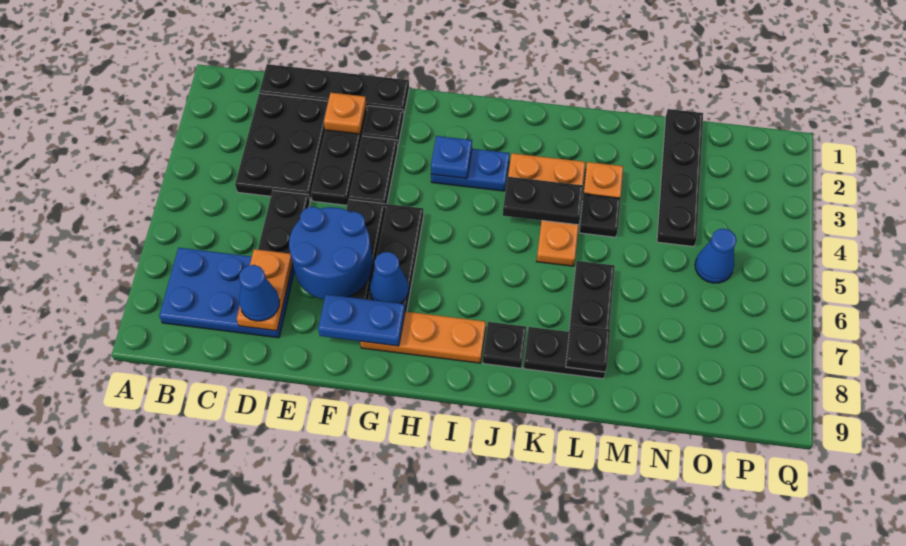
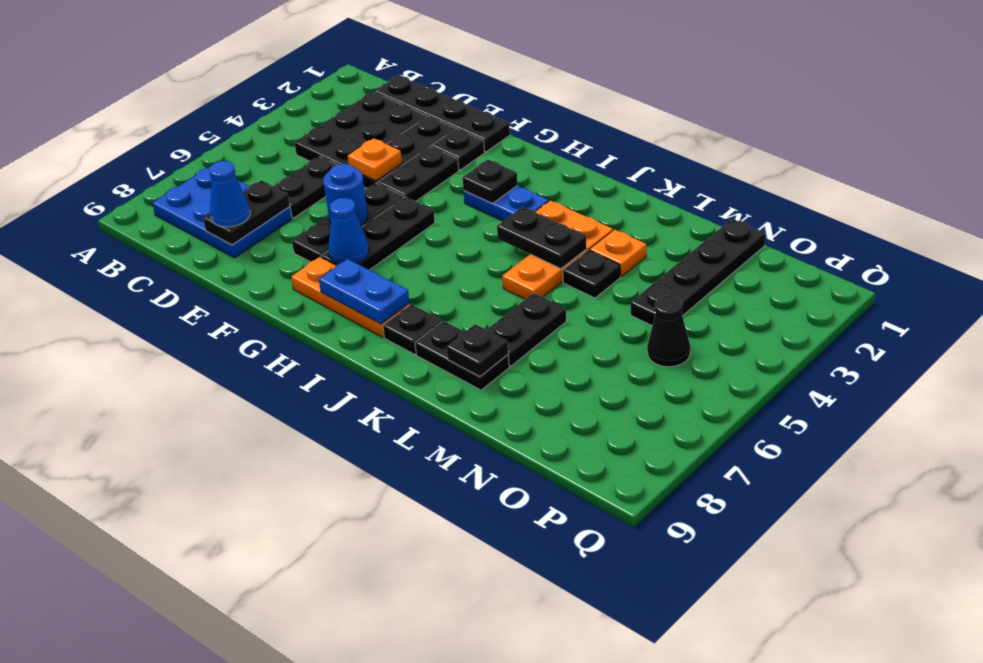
orange 1x2 plate [237,249,293,331] -> black 1x2 plate [203,180,290,245]
orange 1x1 plate [324,93,366,134] -> orange 1x1 plate moved to [348,138,402,181]
blue 2x2 round brick [289,207,372,299] -> blue 1x1 round brick [323,164,368,225]
blue 1x2 plate [318,294,405,346] -> blue 1x2 plate moved to [319,259,410,324]
blue 1x1 plate [431,136,472,178] -> black 1x1 plate [462,160,518,203]
blue 1x1 cone [695,229,737,283] -> black 1x1 cone [647,296,690,367]

